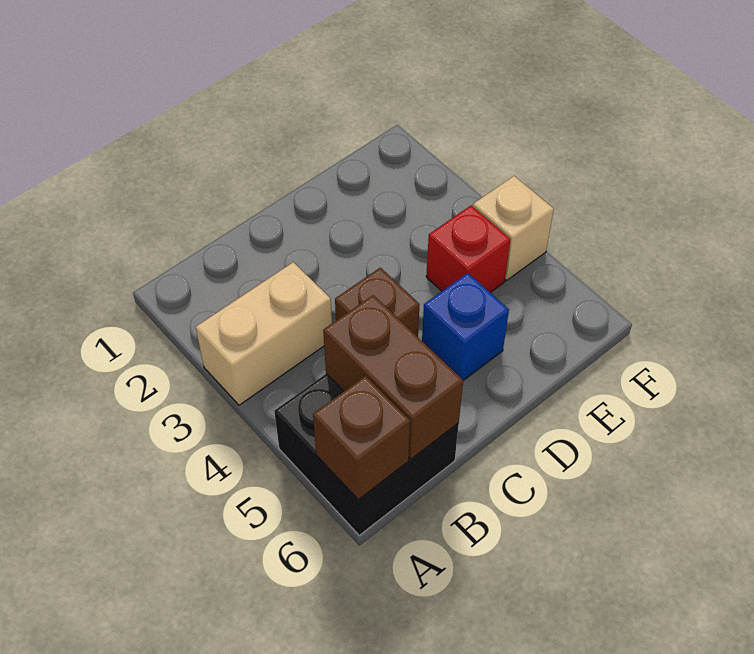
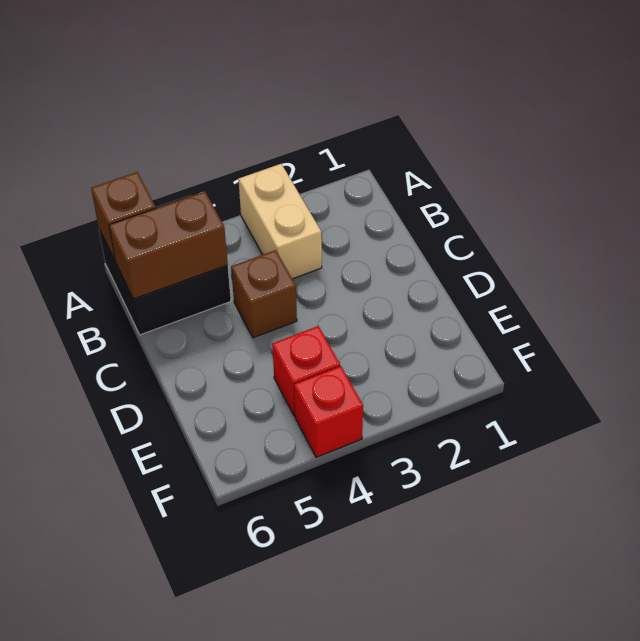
blue 1x1 brick [422,273,509,380] -> none
tan 1x1 brick [473,176,554,280] -> red 1x1 brick [294,366,363,457]

